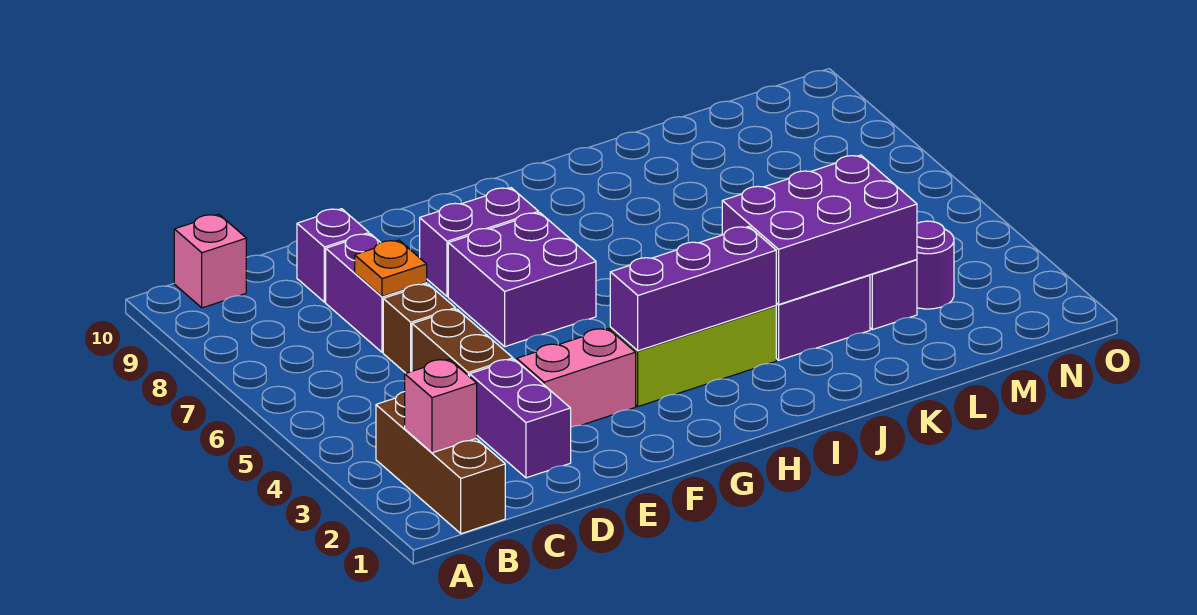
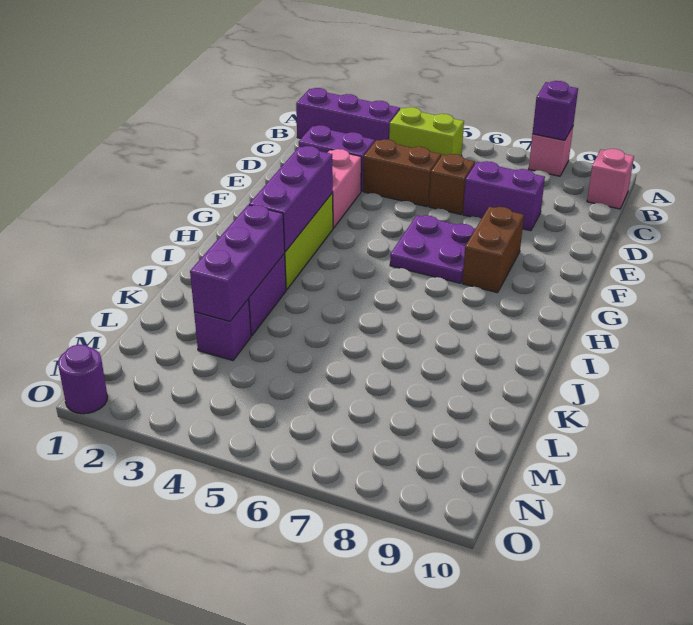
brown 1x3 brick [376,392,505,534] -> purple 1x3 brick [296,88,400,141]
pink 1x1 brick [405,359,477,453] -> pink 1x1 brick moved to [529,127,573,176]
none -> lime 1x2 brick [389,107,464,156]
orange 1x1 plate [355,240,427,297] -> none
purple 1x1 brick [297,209,369,302] -> purple 1x1 brick moved to [532,81,578,140]
purple 2x2 brick [448,213,596,347] -> purple 2x2 plate [390,215,475,283]
purple 1x2 brick [420,188,539,296] -> brown 1x2 brick [462,207,524,293]
purple 2x3 brick [722,155,917,304] -> purple 1x3 brick [190,205,285,321]
purple 1x1 round brick [917,221,954,309] -> purple 1x1 round brick moved to [58,344,108,414]

